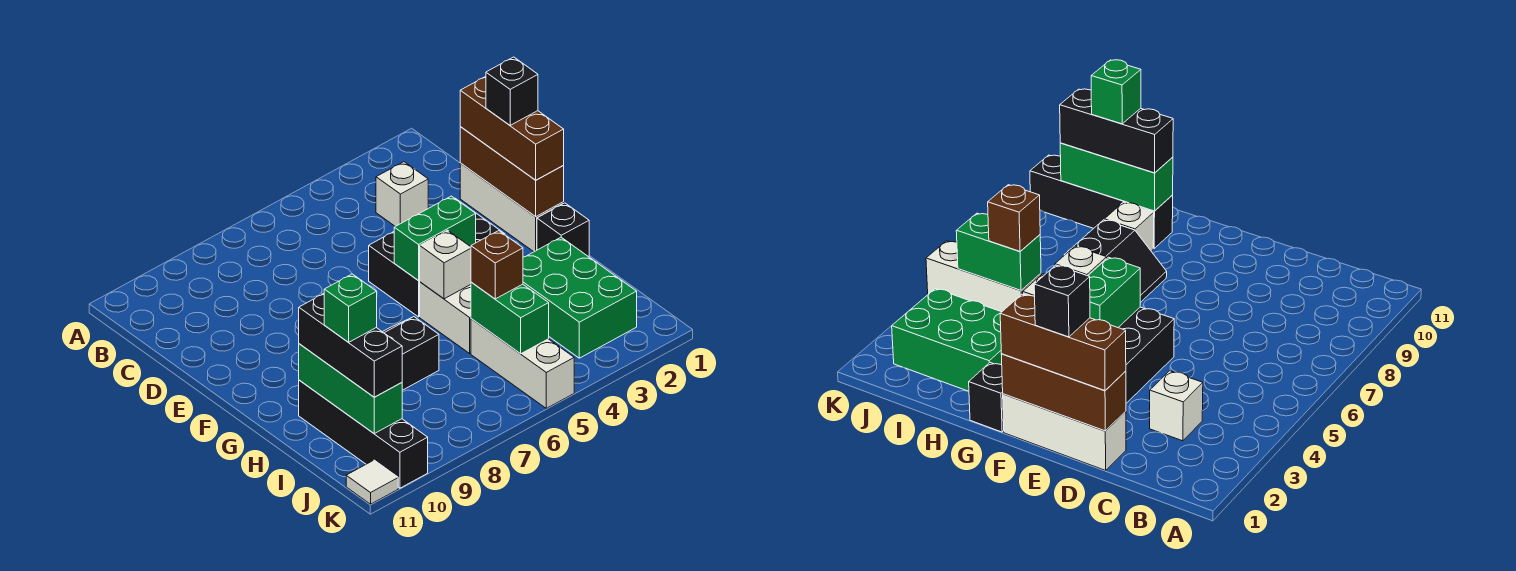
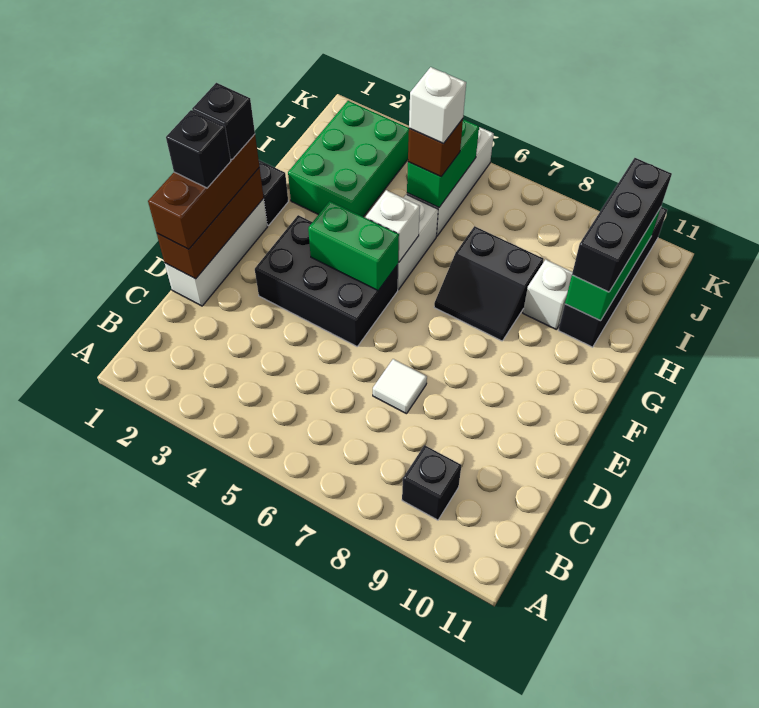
none -> black 1x1 brick [402,445,461,520]
white 1x1 brick [376,162,428,226] -> white 1x1 brick moved to [409,67,466,144]
none -> black 1x1 brick [192,83,255,160]
green 1x1 brick [324,274,377,342] -> none
white 1x1 tile [346,460,398,504] -> white 1x1 tile moved to [373,359,427,414]

